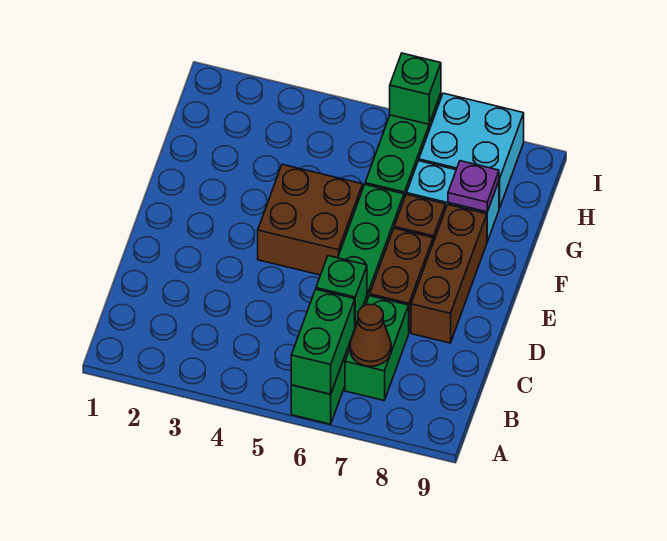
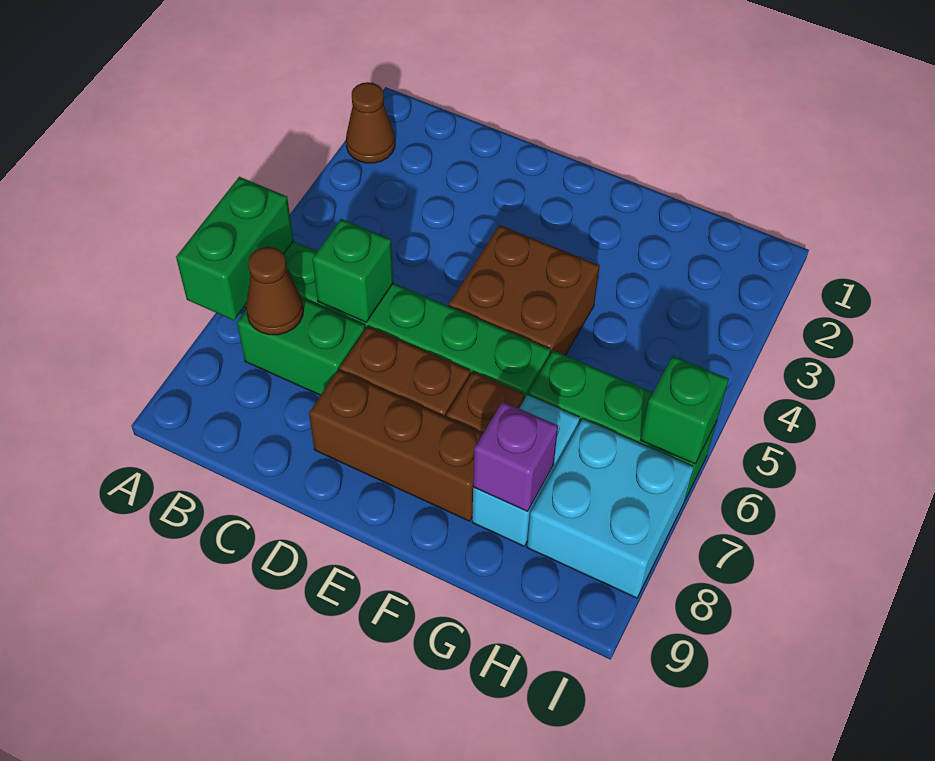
none -> brown 1x1 cone [346,82,395,163]
green 1x2 brick [291,289,355,394] -> green 1x2 brick turned to [176,177,293,320]
purple 1x1 plate [448,161,499,212] -> purple 1x1 brick [473,401,558,512]

